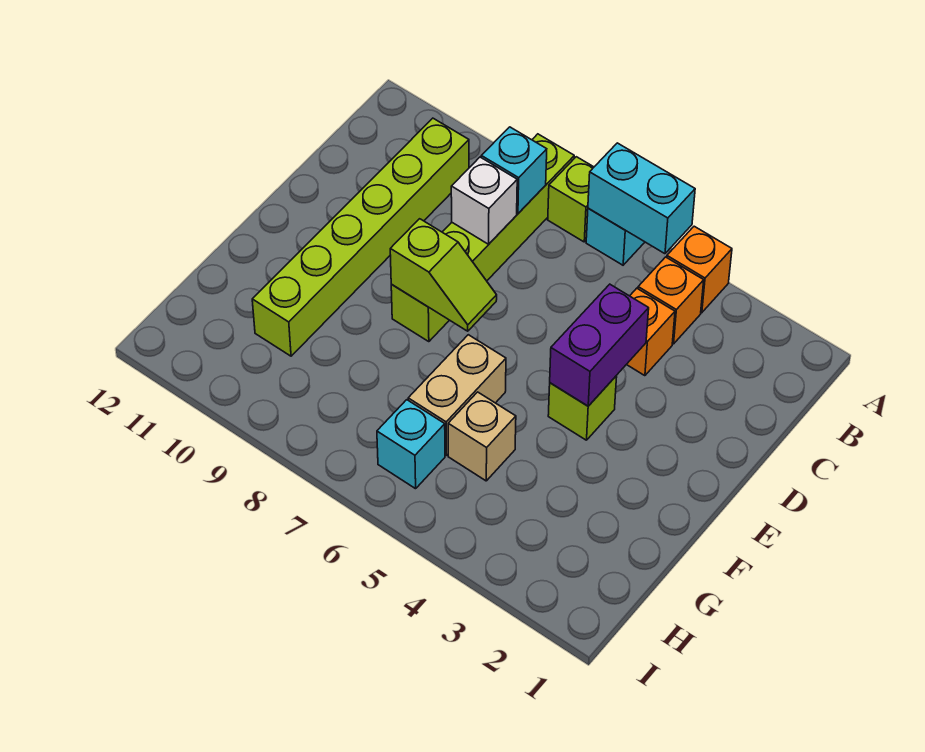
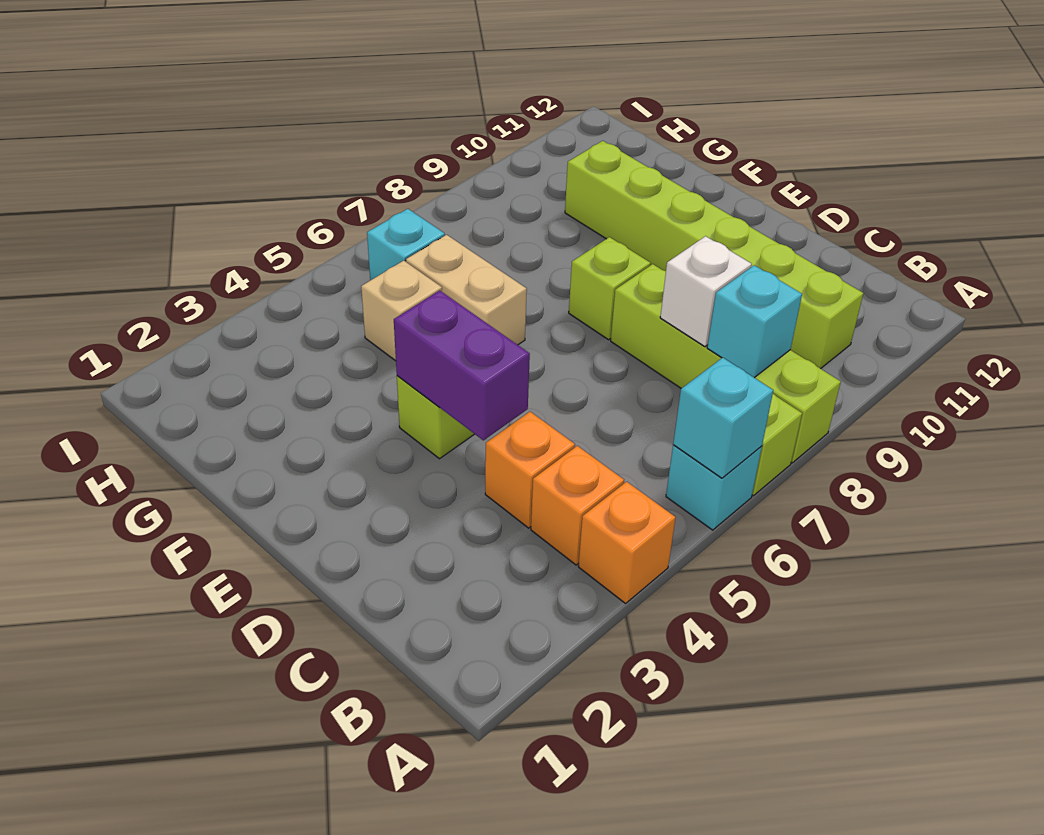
cyan 1x2 brick [588,143,695,254] -> cyan 1x1 brick [673,358,773,478]
lime 1x2 slope [390,219,497,331] -> none

